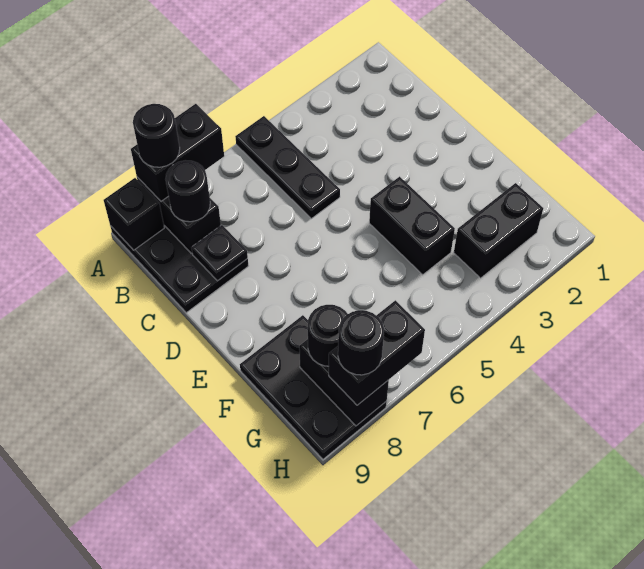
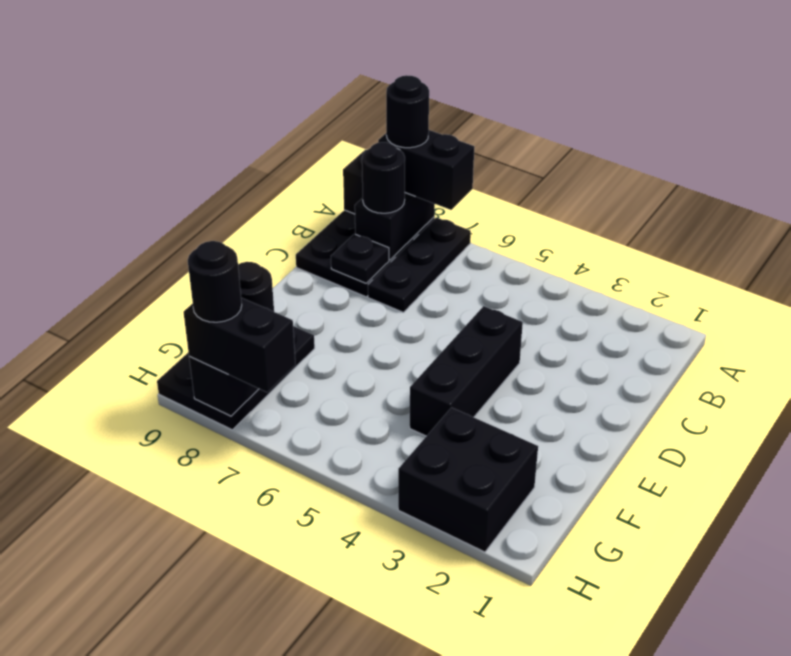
black 1x3 plate [235,116,340,219] -> black 1x3 plate moved to [368,217,471,312]
black 1x2 brick [369,177,455,275] -> black 1x3 brick [410,306,523,436]
black 1x2 brick [454,183,543,278] -> black 2x2 brick [398,408,538,552]

